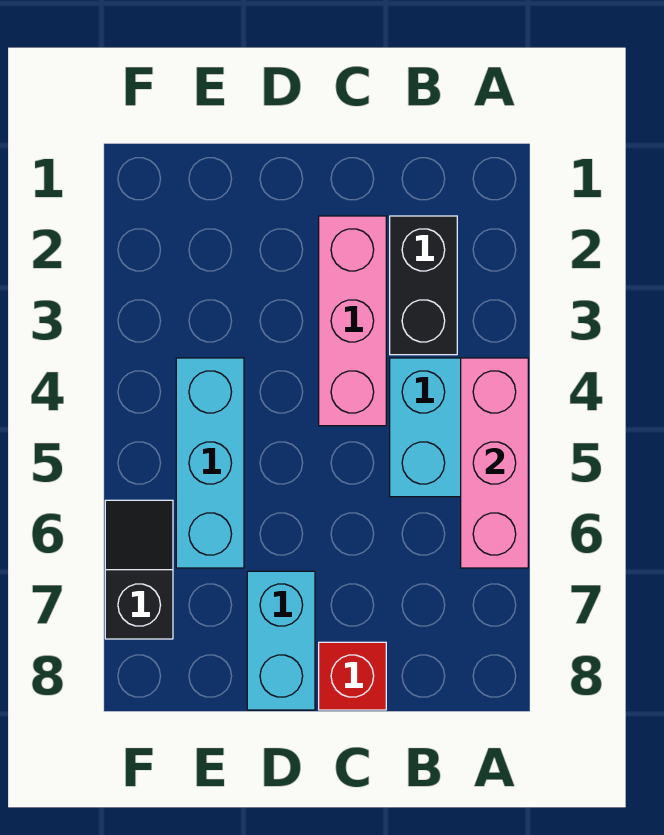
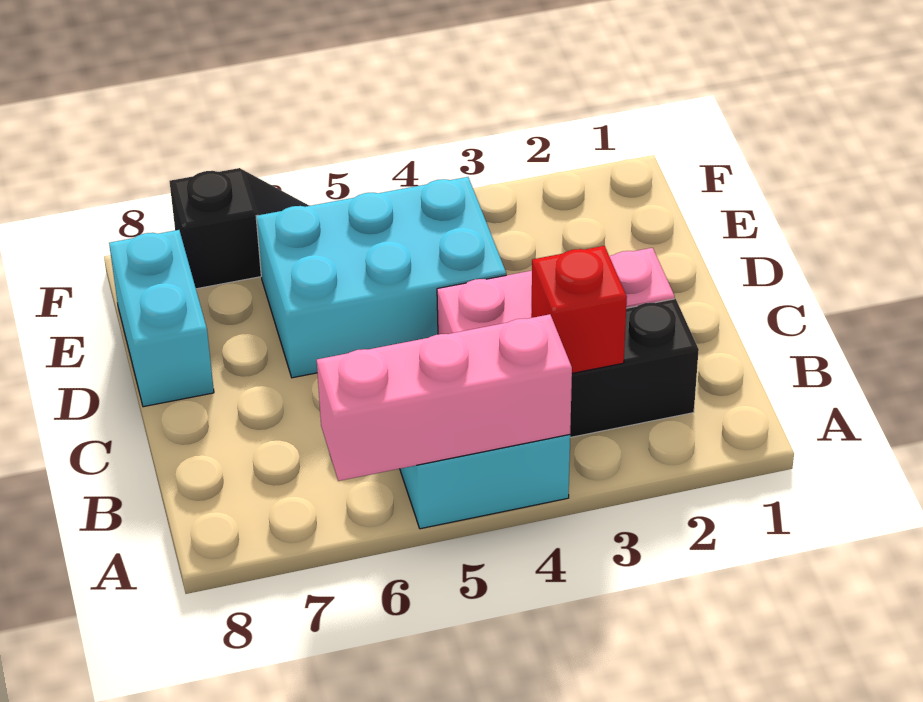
red 1x1 brick [319,642,386,710] -> red 1x1 brick moved to [531,246,627,373]
cyan 1x2 brick [247,571,315,710] -> cyan 1x2 brick turned to [109,230,214,407]
cyan 1x3 brick [176,358,244,568] -> cyan 2x3 brick [256,177,506,378]

